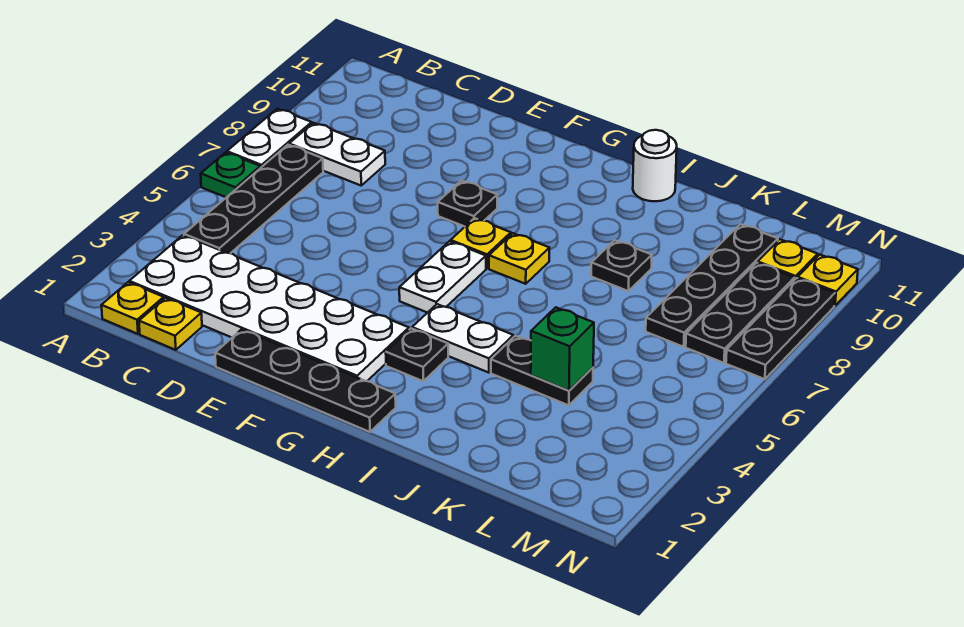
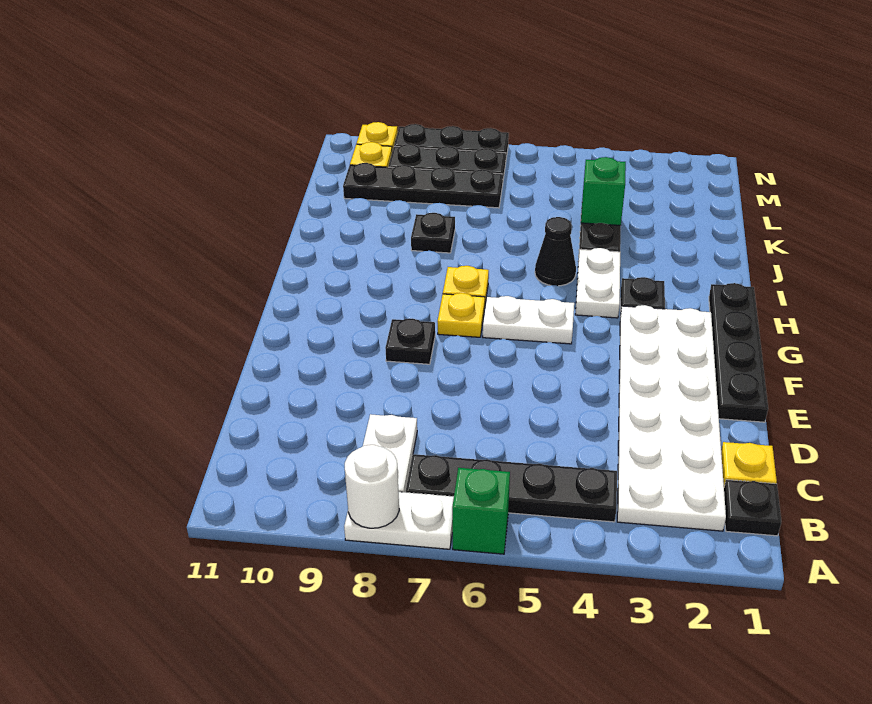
green 1x1 plate [201,152,260,197] -> green 1x1 brick [452,468,510,554]
yellow 1x1 plate [101,282,164,334] -> black 1x1 plate [724,480,781,536]
none -> black 1x1 cone [535,217,576,286]
white 1x1 round brick [633,130,677,201] -> white 1x1 round brick moved to [345,445,399,528]

